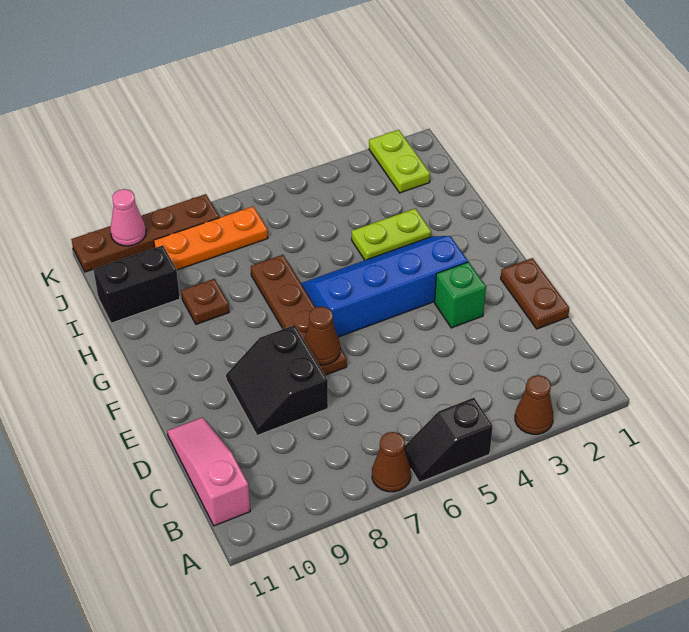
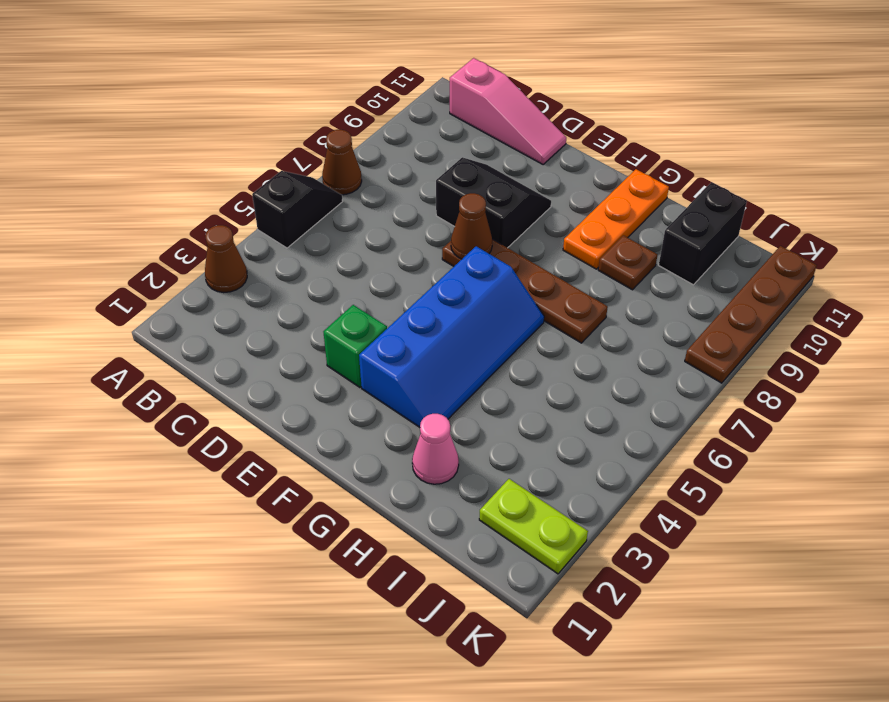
brown 1x2 plate [501,258,569,329] -> none
lime 1x2 plate [352,209,431,260] -> none
orange 1x3 plate [154,207,268,270] -> orange 1x3 plate moved to [563,169,669,269]
pink 1x1 cone [110,189,146,246] -> pink 1x1 cone moved to [412,414,459,484]

